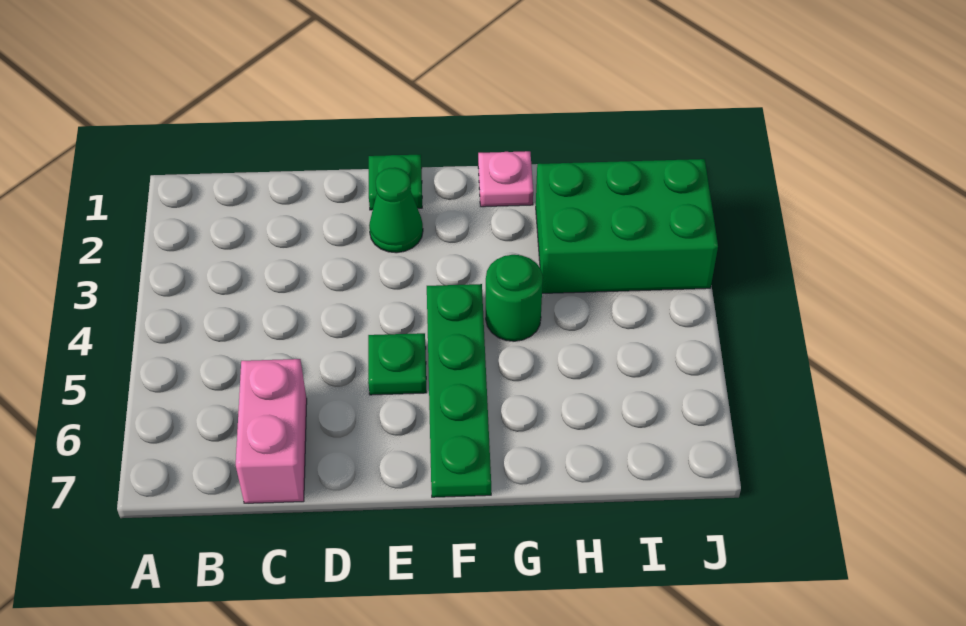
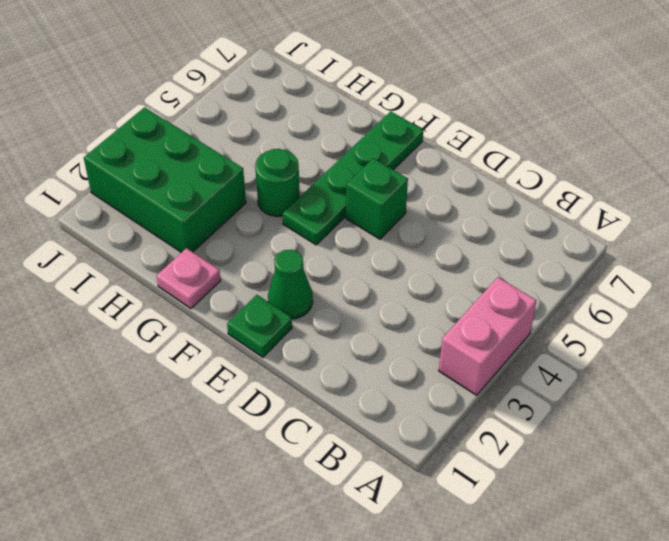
pink 1x2 brick [236,359,307,503] -> pink 1x2 brick moved to [439,277,537,395]
green 1x1 plate [368,333,427,395] -> green 1x1 brick [346,158,408,239]

